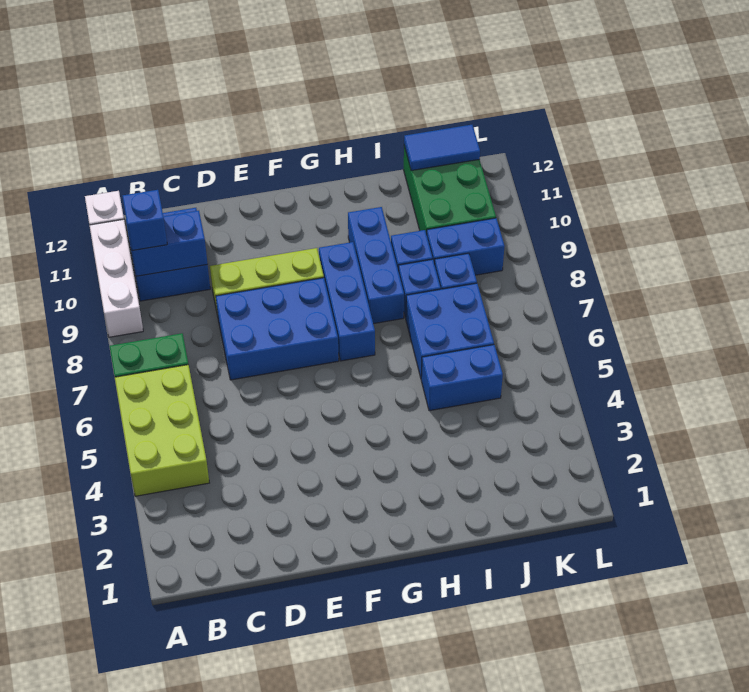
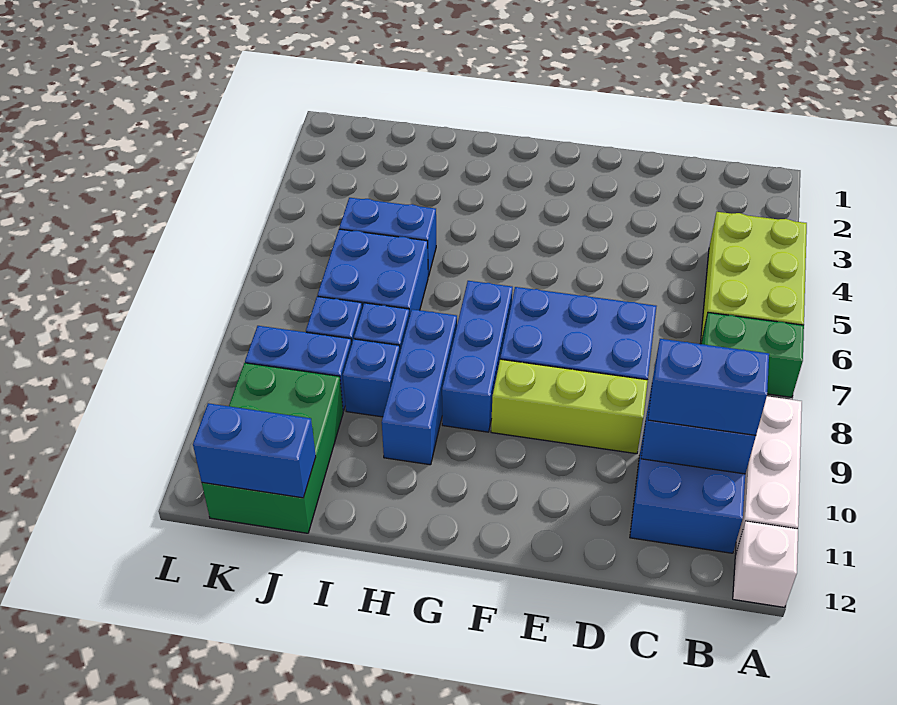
blue 1x1 brick [123,190,167,251] -> blue 1x2 brick [648,339,769,435]
blue 1x2 tile [404,125,480,171] -> blue 1x2 brick [193,403,316,498]

